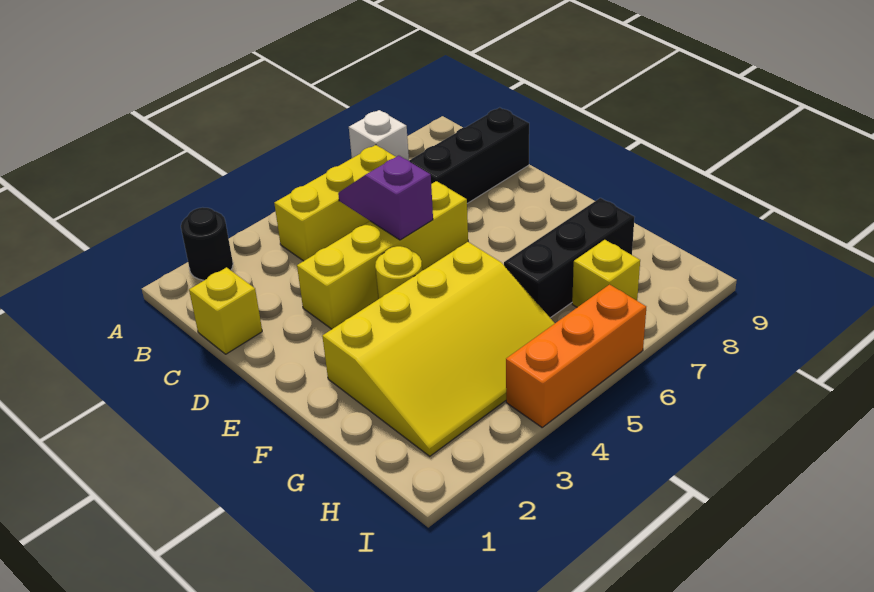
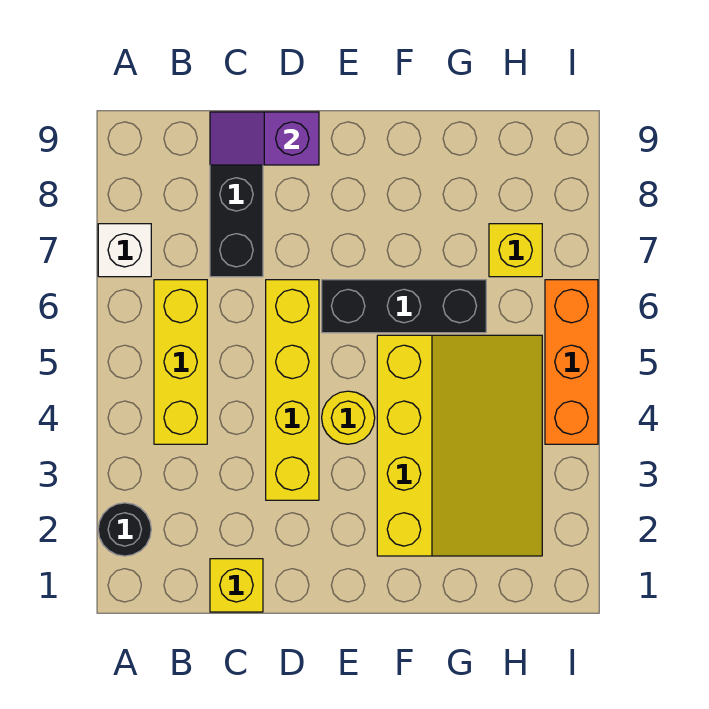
purple 1x2 slope [338,156,433,240] -> purple 1x2 slope moved to [210,112,319,165]
black 1x3 brick [504,198,634,318] -> black 1x3 brick turned to [322,280,486,333]

